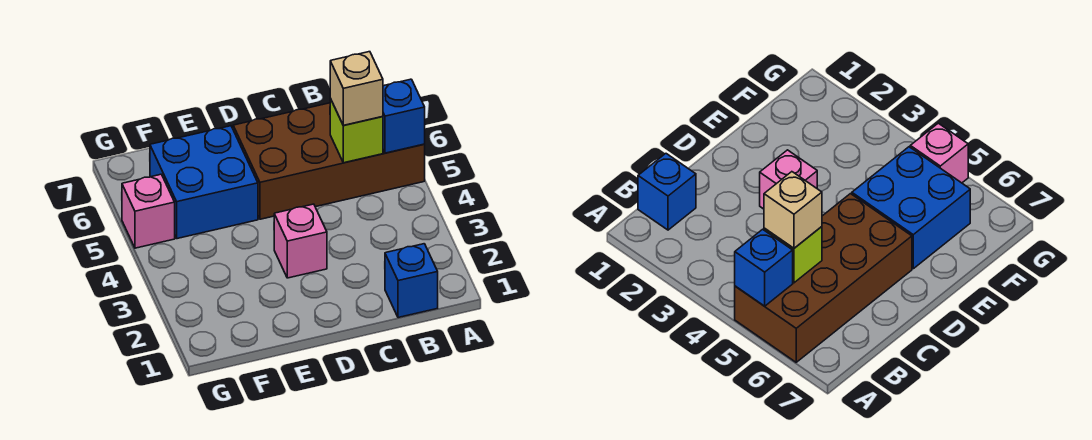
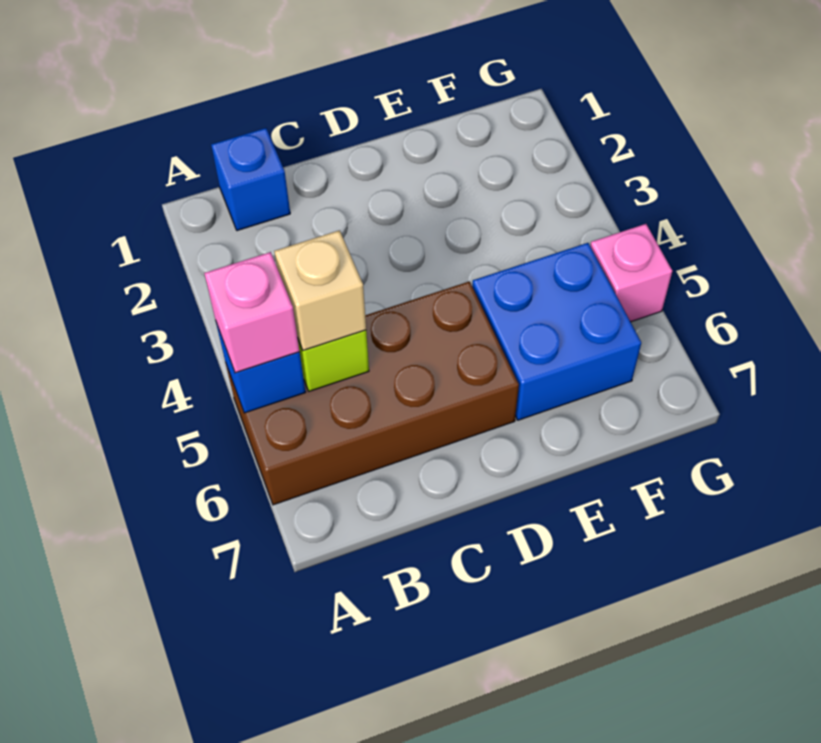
pink 1x1 brick [274,204,327,278] -> pink 1x1 brick moved to [204,252,300,373]

